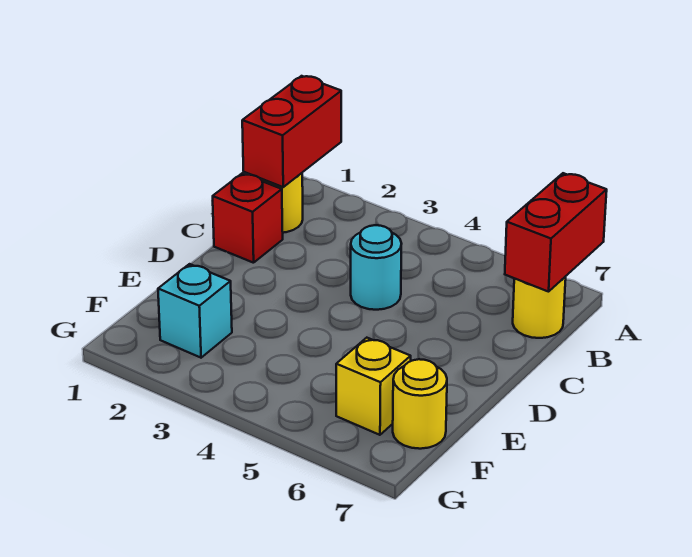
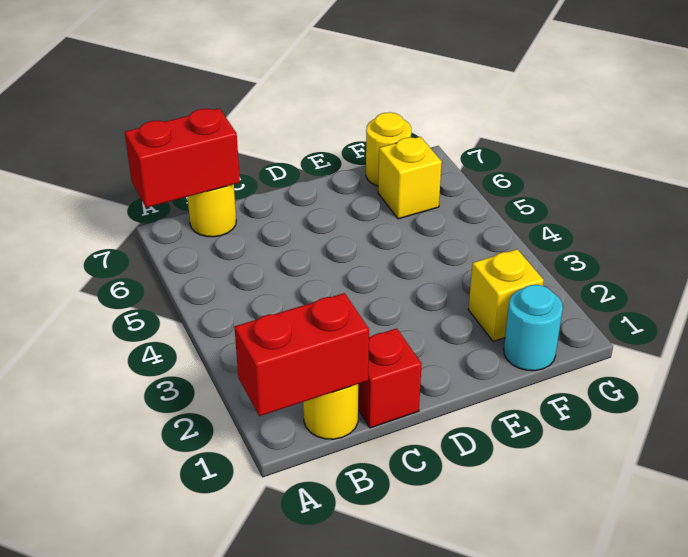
cyan 1x1 round brick [351,225,401,310] -> cyan 1x1 round brick moved to [504,285,563,371]
cyan 1x1 brick [158,264,232,358] -> yellow 1x1 brick [468,249,544,341]

